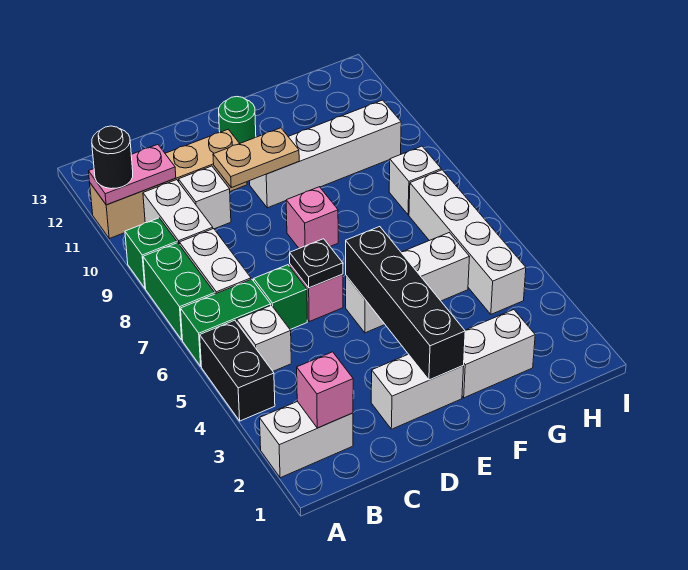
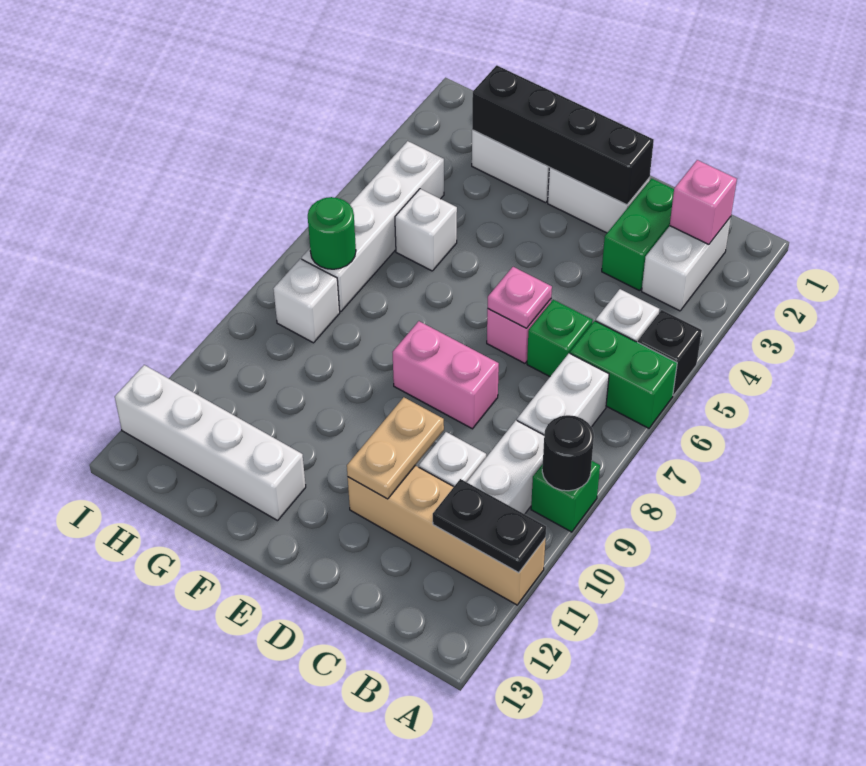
white 1x2 brick [260,402,353,478] -> white 1x2 brick turned to [642,217,731,311]
black 1x2 brick [200,320,275,421] -> black 1x1 brick [638,310,702,395]
green 1x2 brick [143,243,215,340] -> green 1x2 brick moved to [602,178,674,291]
pink 1x2 plate [89,144,176,205] -> black 1x2 plate [433,479,546,573]
black 1x1 round brick [92,126,133,189] -> black 1x1 round brick moved to [542,415,594,491]
black 1x1 plate [290,239,343,288] -> pink 1x1 plate [488,267,552,328]
tan 1x2 plate [213,128,299,188] -> tan 1x2 plate turned to [347,397,444,499]
black 1x4 brick [346,227,465,380] -> black 1x4 brick turned to [472,65,654,205]
white 1x3 brick [346,233,469,333] -> white 1x1 brick [395,189,457,271]
pink 1x1 brick [286,187,338,248] -> pink 1x2 brick [393,321,499,429]
white 1x4 brick [249,100,401,208] -> white 1x4 brick moved to [115,365,306,521]
green 1x1 round brick [219,97,256,143] -> green 1x1 round brick moved to [308,197,356,269]

